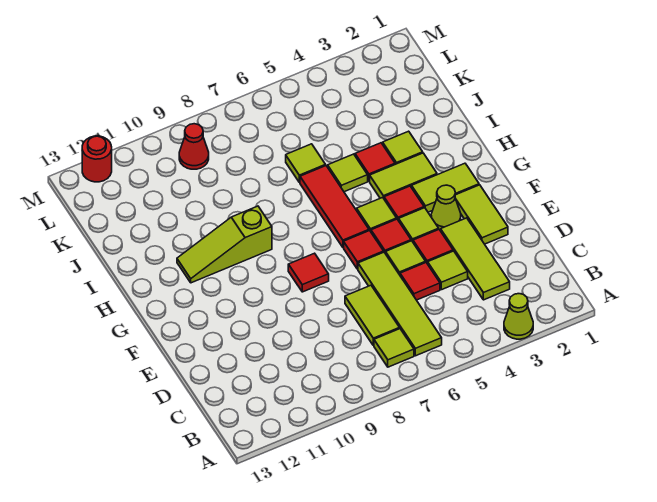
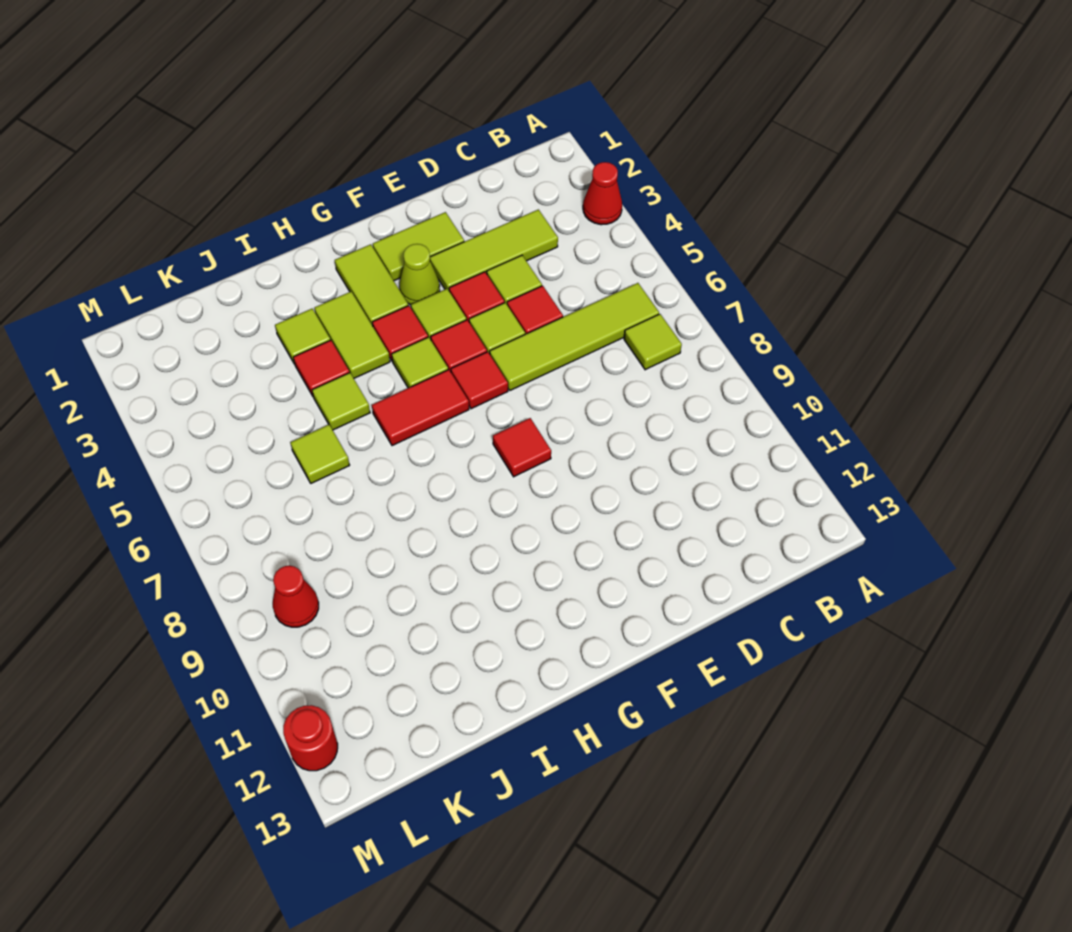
lime 1x1 cone [504,294,533,339] -> red 1x1 cone [583,162,622,225]
lime 1x2 tile [345,285,400,346] -> none
red 1x3 tile [300,166,369,247] -> red 1x2 tile [372,370,469,446]
lime 1x3 slope [177,206,272,283] -> none

